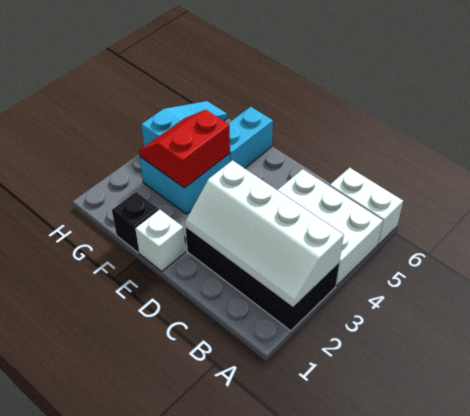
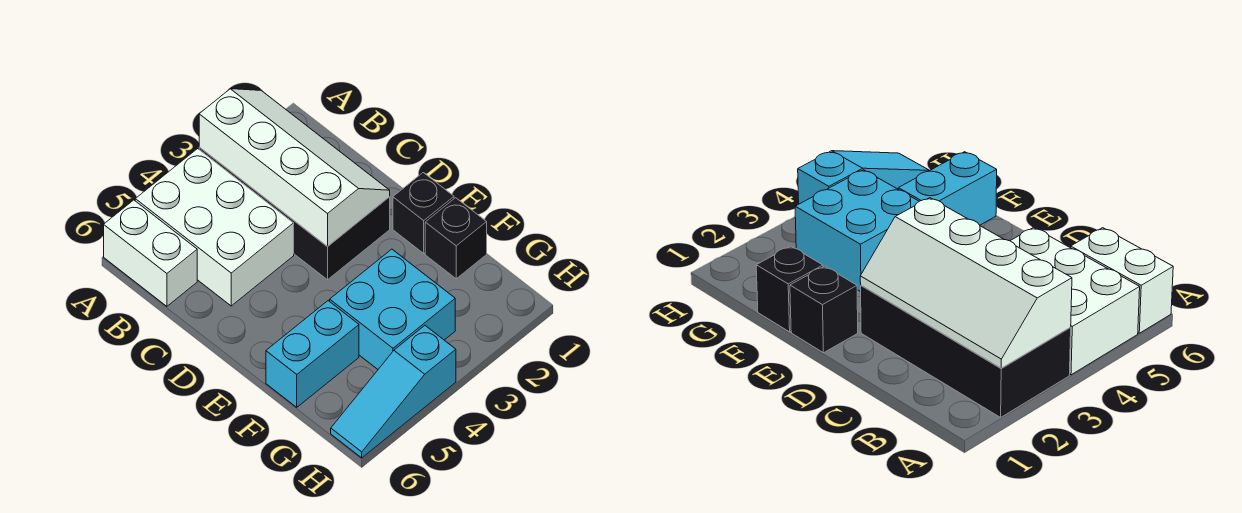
white 1x1 brick [135,210,185,271] -> black 1x1 brick [393,173,454,253]
red 2x2 slope [139,110,230,188] -> none

